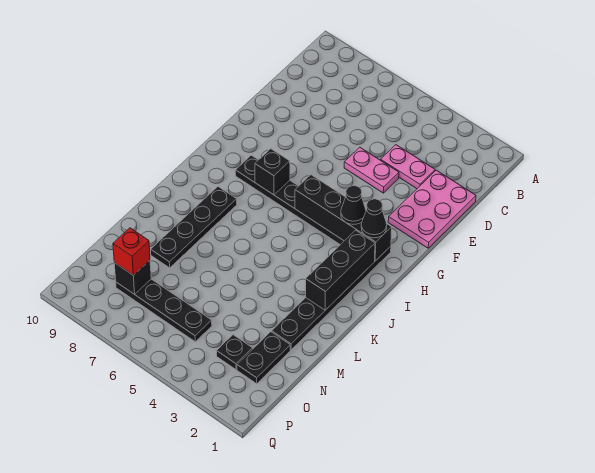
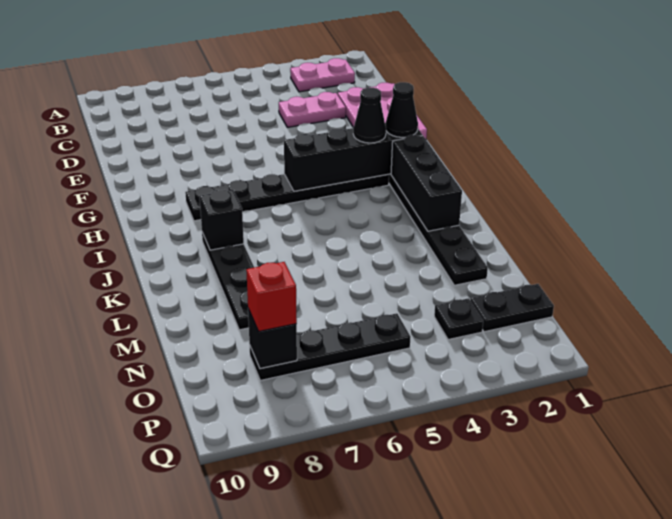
pink 1x2 plate [344,147,399,193] -> pink 1x2 plate moved to [290,58,355,92]
black 1x1 brick [255,149,290,195] -> black 1x1 brick moved to [200,190,244,250]
black 1x2 plate [237,332,290,384] -> black 1x2 plate turned to [470,284,554,332]

